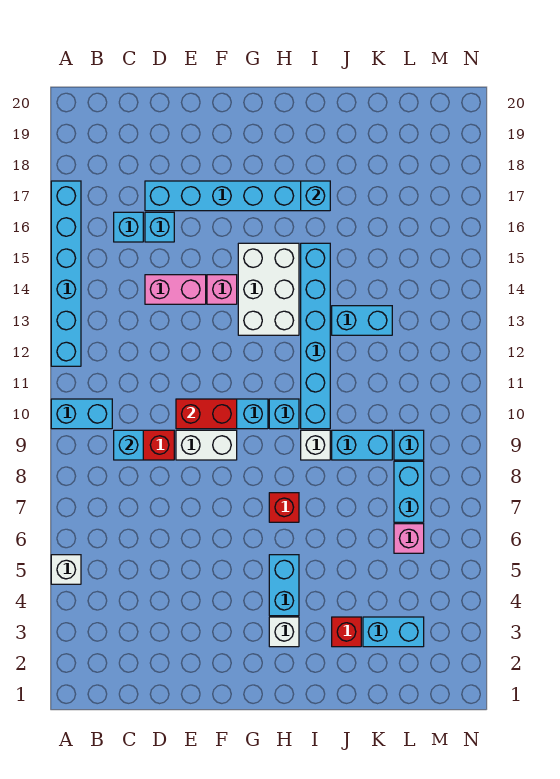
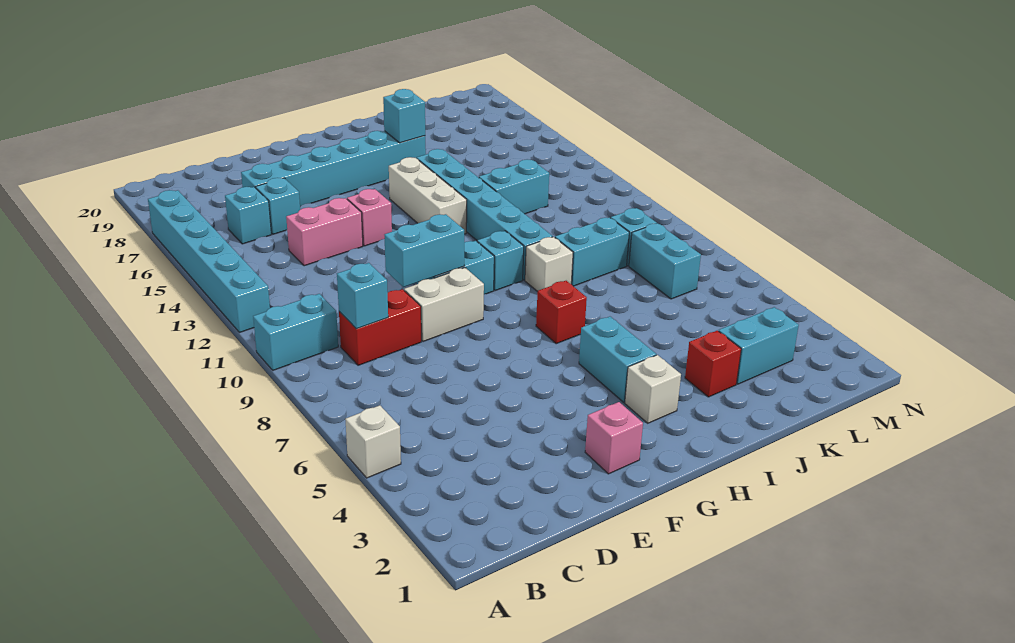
red 1x2 brick [176,399,237,429] -> cyan 1x2 brick [385,214,464,287]
white 2x3 brick [238,243,299,335] -> white 1x3 brick [389,157,467,234]
pink 1x1 brick [394,524,424,553] -> pink 1x1 brick moved to [585,402,643,474]

